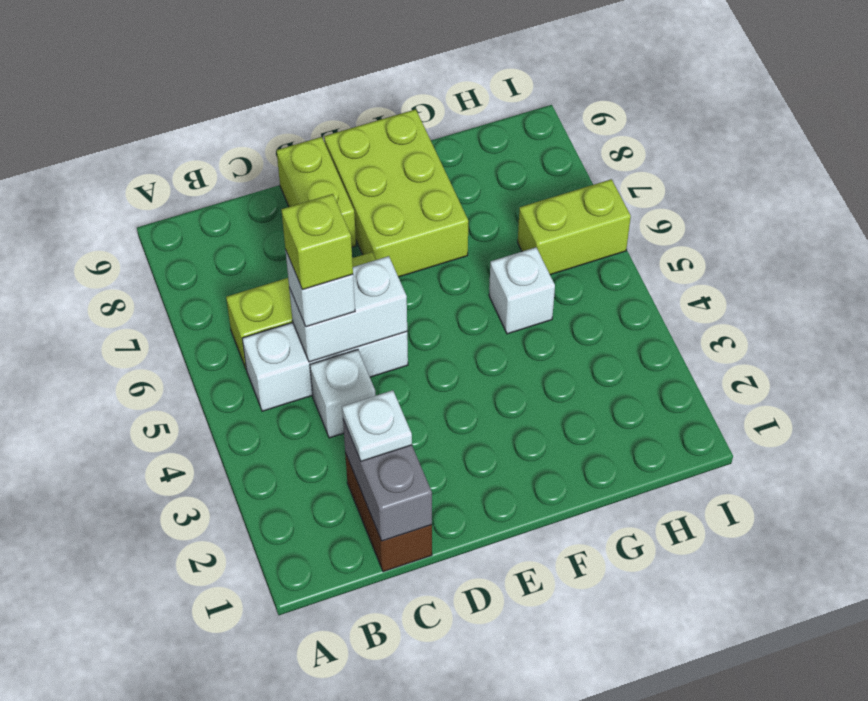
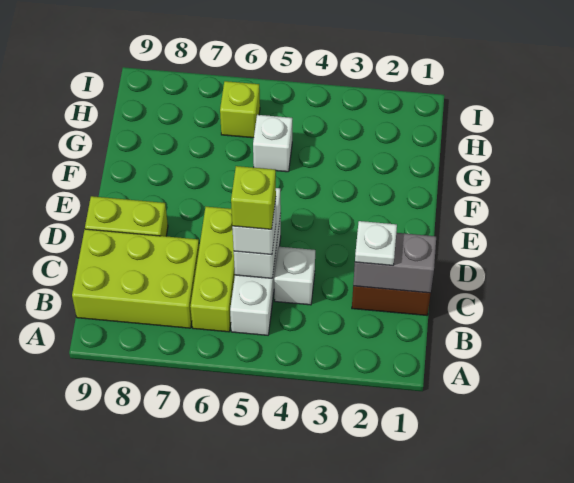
lime 2x3 brick [324,109,468,277] -> lime 2x3 brick moved to [72,229,199,328]
lime 1x2 brick [518,179,631,275] -> lime 1x1 brick [220,81,260,138]

